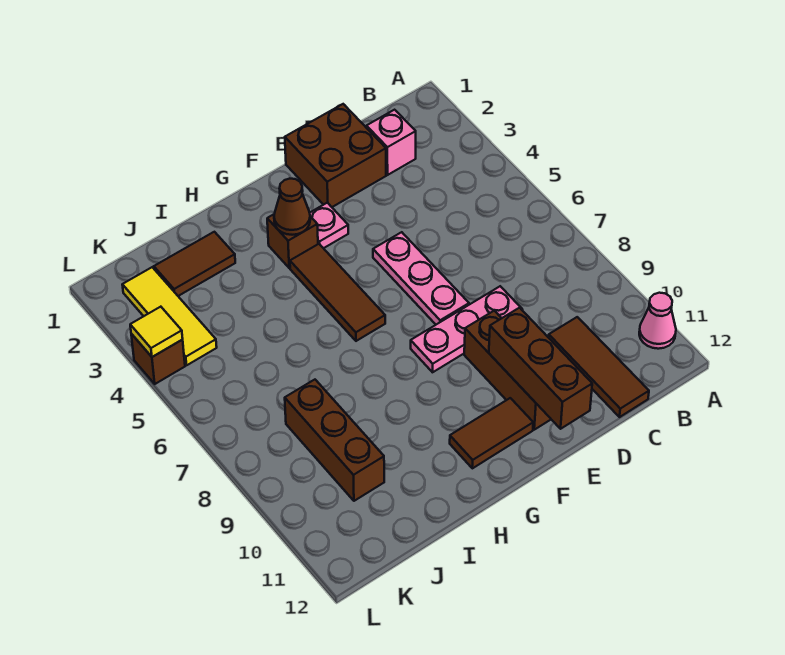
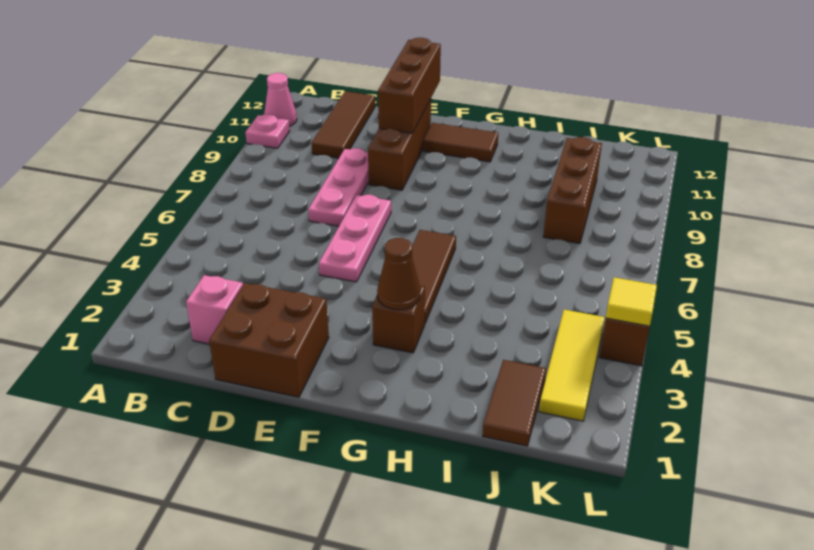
pink 1x3 plate [411,286,523,372] -> pink 1x3 plate turned to [308,148,369,226]
pink 1x1 plate [310,203,348,248] -> pink 1x1 plate moved to [245,114,289,148]
brown 1x2 tile [154,232,235,296] -> brown 1x2 tile turned to [483,360,546,446]

